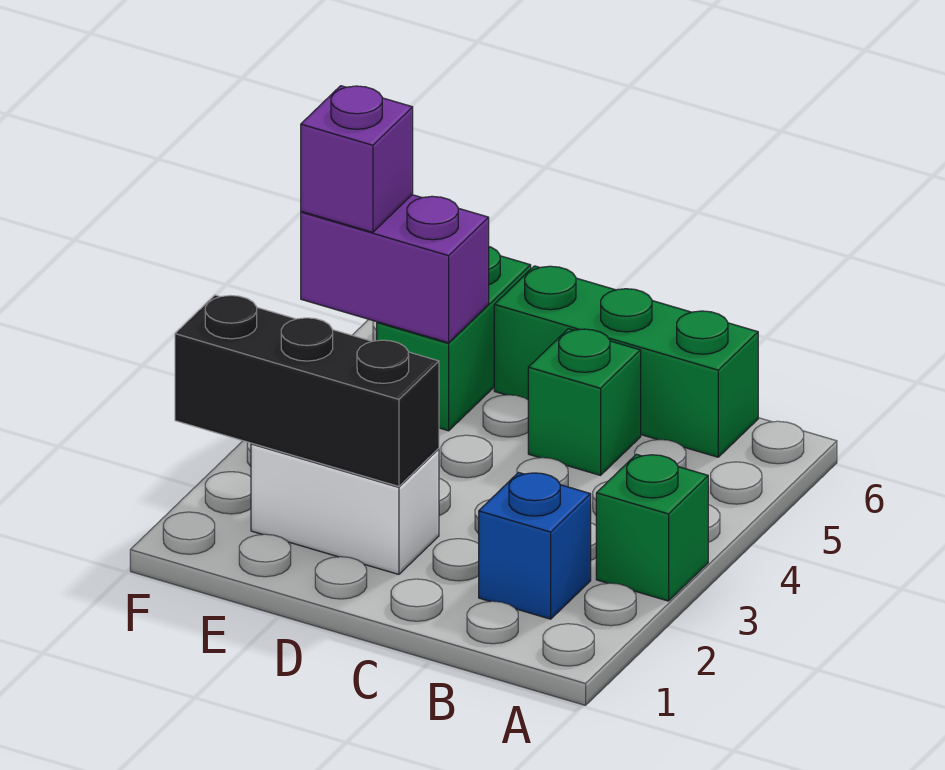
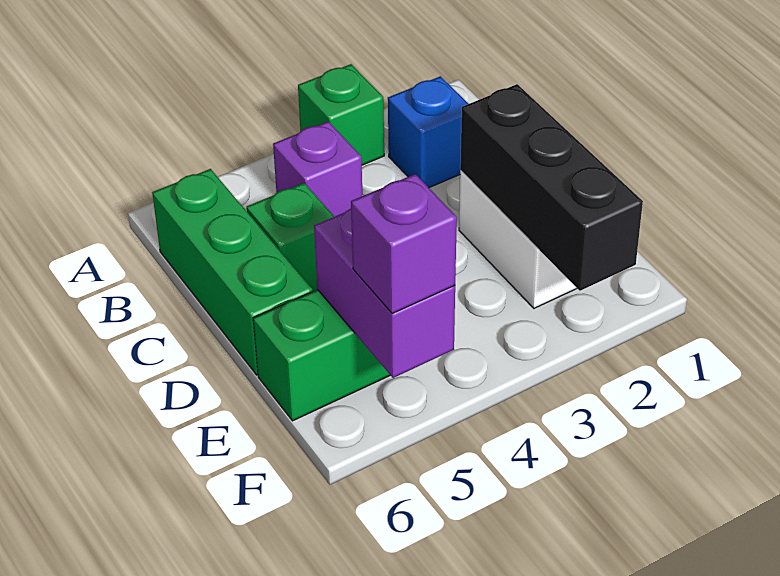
none -> purple 1x1 brick [273,121,362,217]

